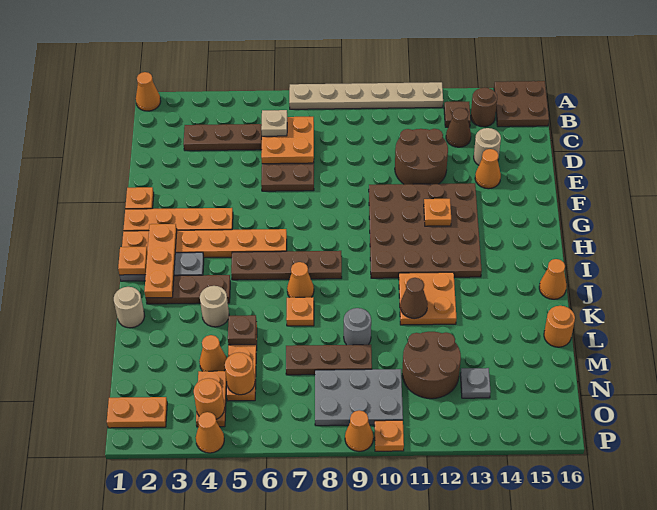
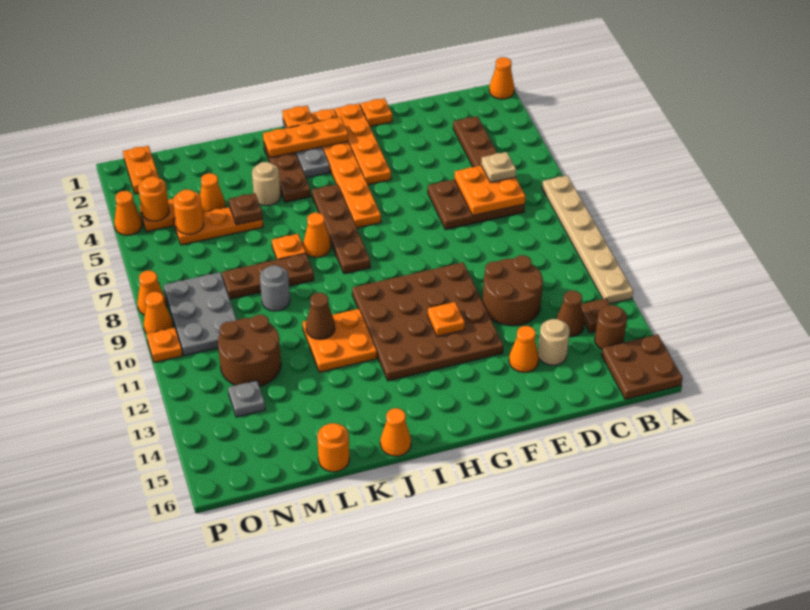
tan 1x1 round brick [114,287,145,328] -> none
brown 1x3 plate [286,345,372,375] -> brown 1x3 plate turned to [222,253,314,299]
none -> orange 1x1 cone [138,271,167,315]

